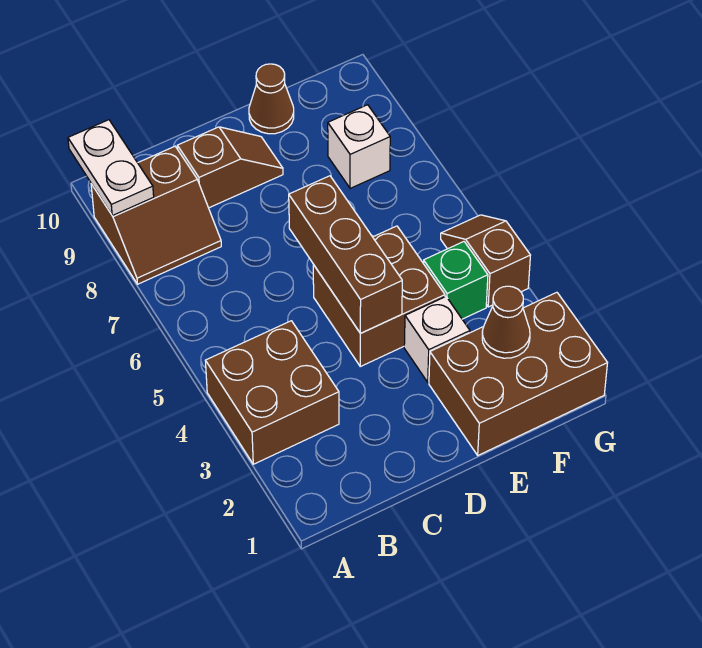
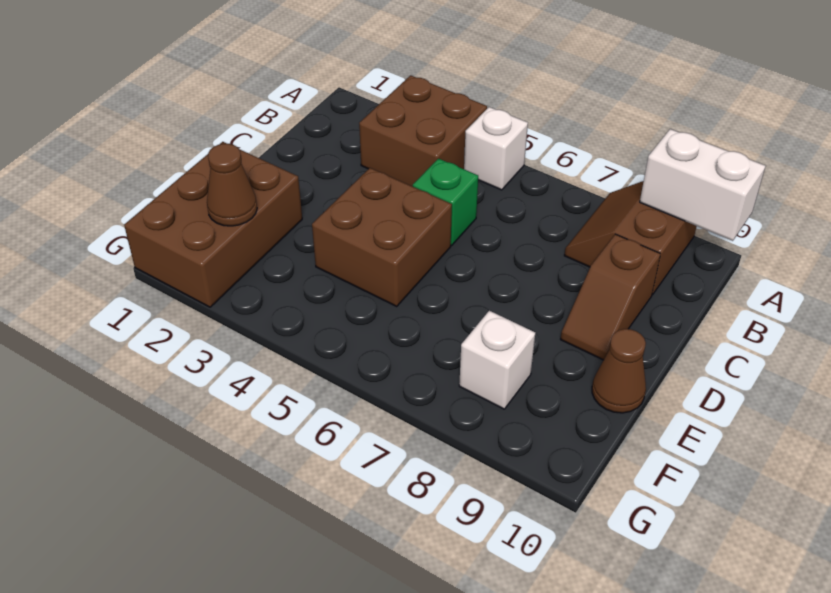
white 1x2 plate [68,120,154,216] -> white 1x2 brick [640,129,765,241]
brown 1x3 brick [289,176,402,333] -> none
white 1x1 brick [404,297,470,382] -> white 1x1 brick moved to [464,107,528,190]
green 1x1 brick [423,242,488,319] -> green 1x1 brick moved to [413,159,478,245]
brown 1x2 slope [441,215,530,307] -> none

